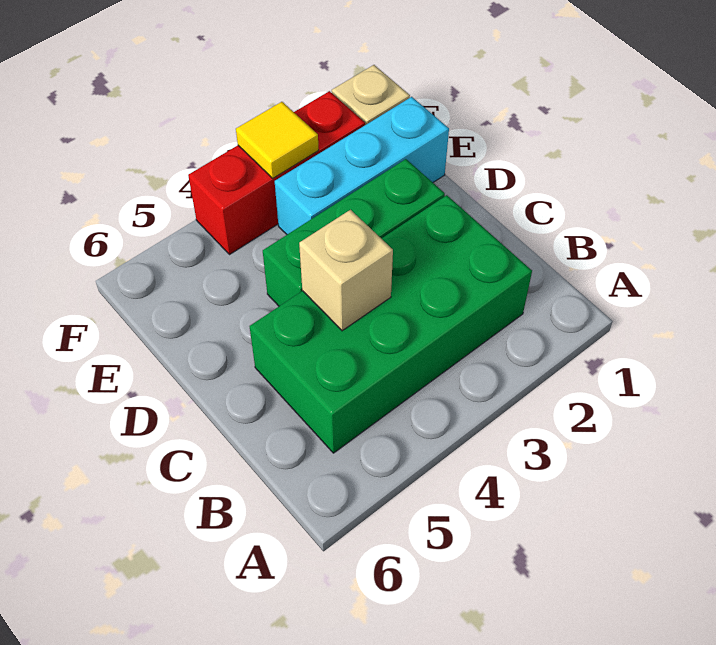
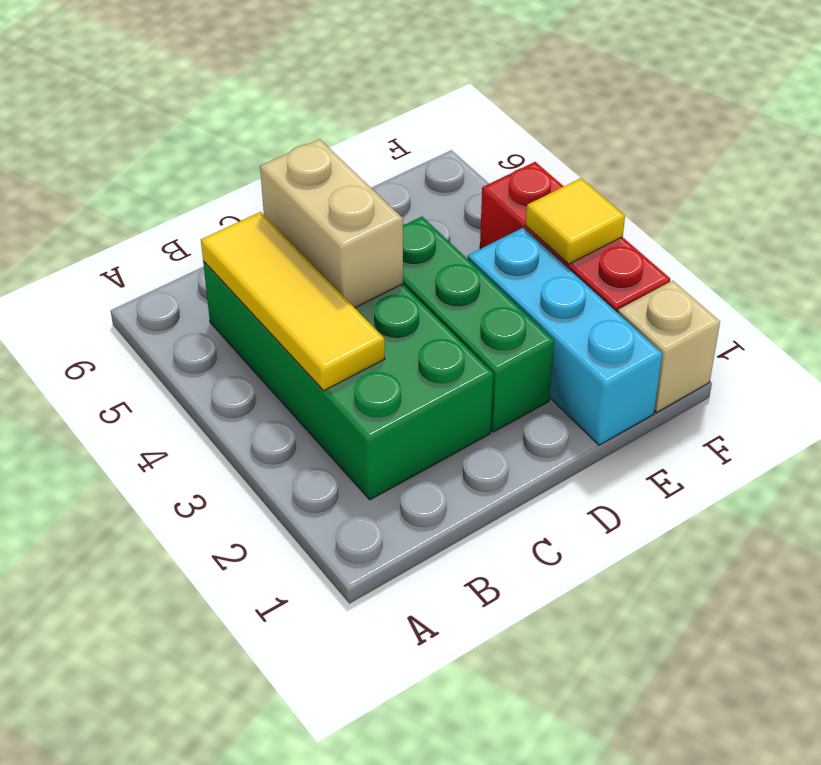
none -> yellow 1x3 tile [201,212,385,390]
tan 1x1 brick [299,210,393,331] -> tan 1x2 brick [260,139,403,308]

